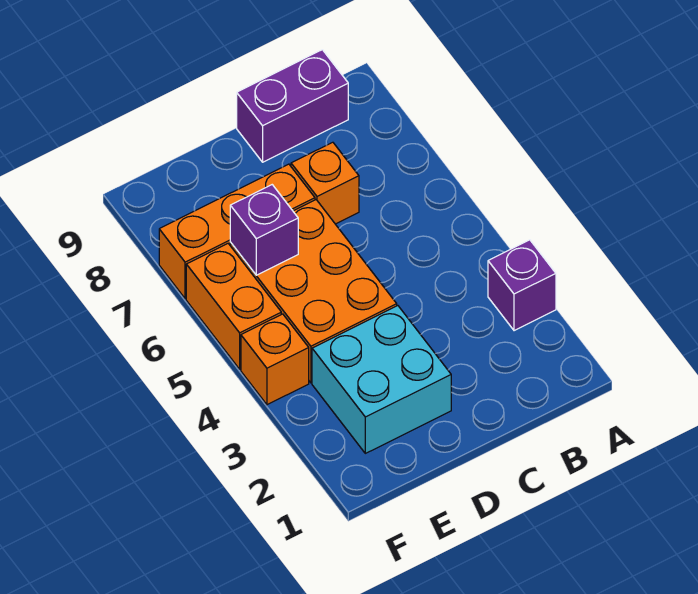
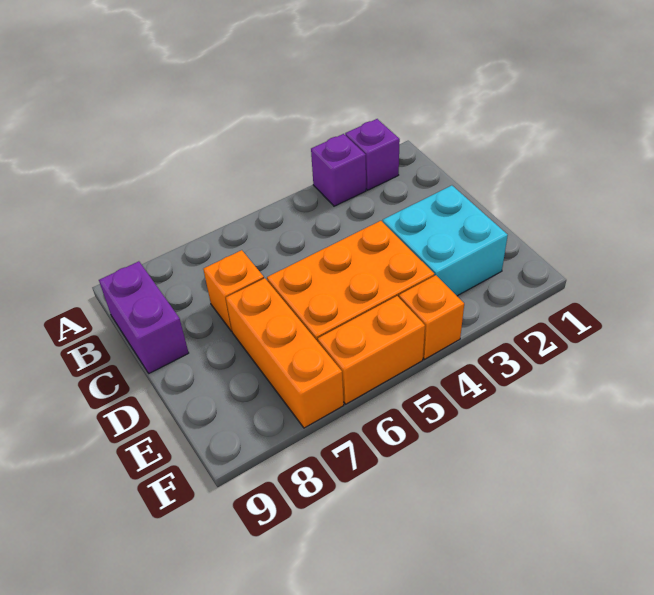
purple 1x1 brick [230,185,298,275] -> purple 1x1 brick moved to [345,119,400,190]

